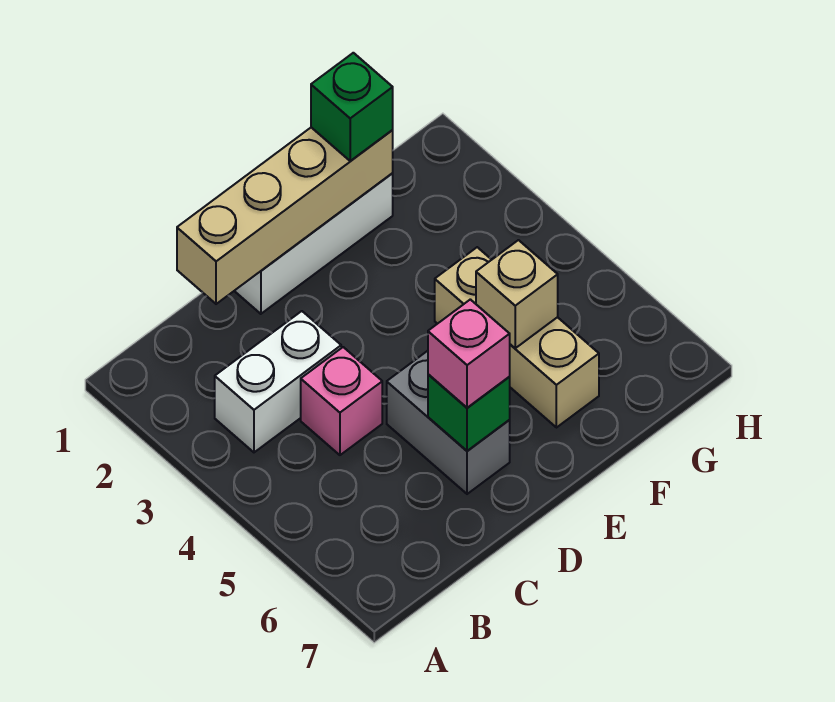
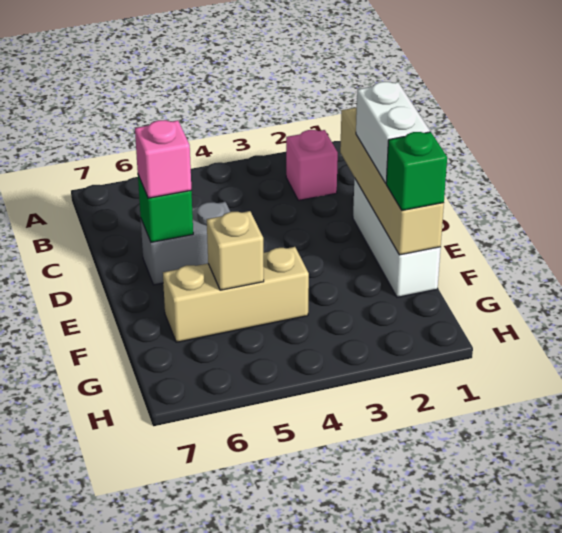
white 1x2 brick [215,311,341,452] -> white 1x2 brick moved to [356,82,430,183]
pink 1x1 brick [301,347,382,455] -> pink 1x1 brick moved to [286,130,338,200]

